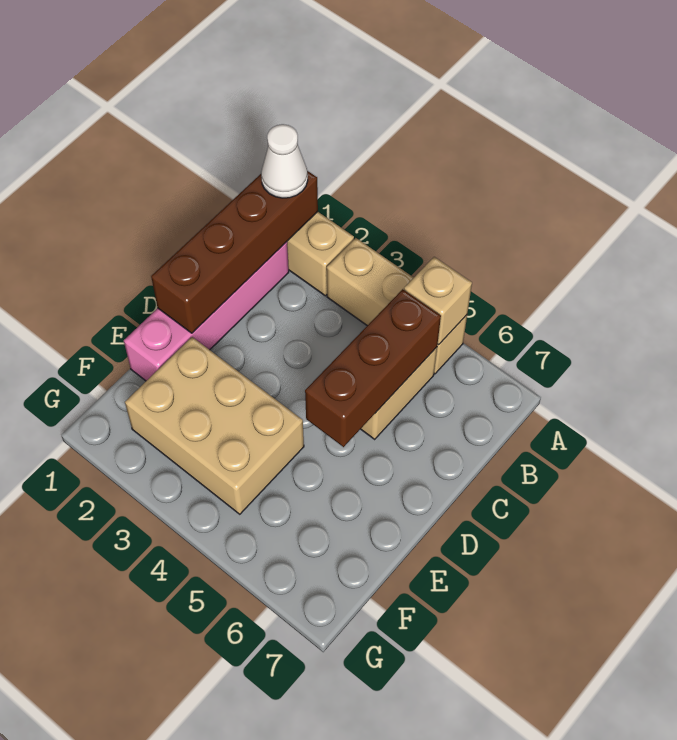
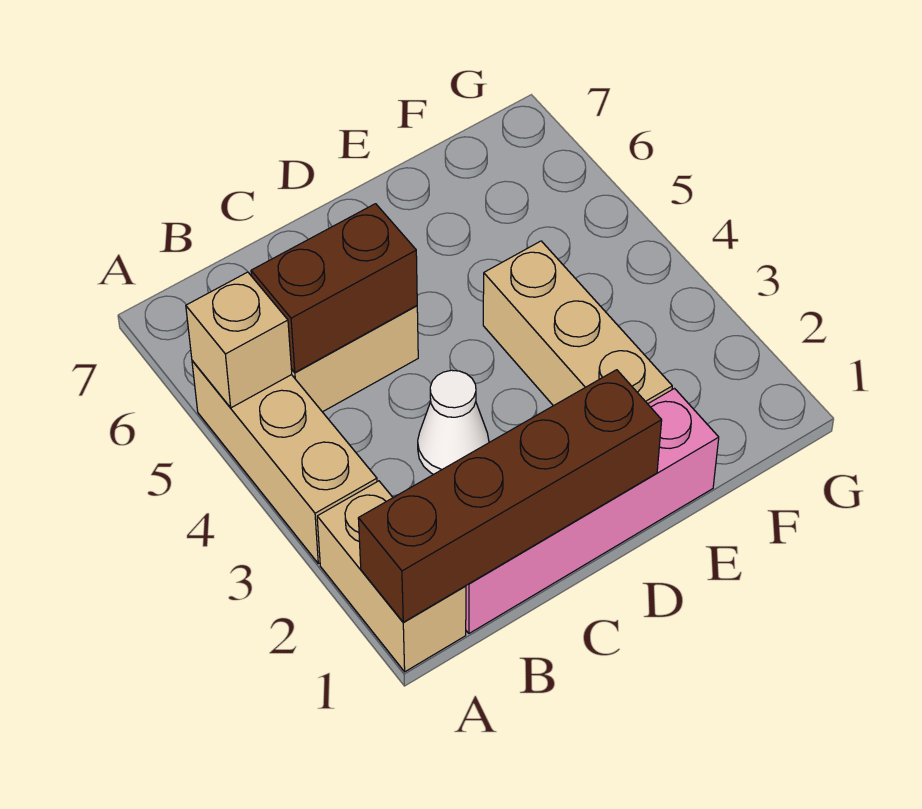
white 1x1 cone [261,124,308,198] -> white 1x1 cone moved to [418,370,489,474]
brown 1x3 brick [305,289,441,447] -> brown 1x2 brick [251,204,417,372]
tan 2x3 brick [125,337,304,514] -> tan 1x3 brick [483,241,672,406]

